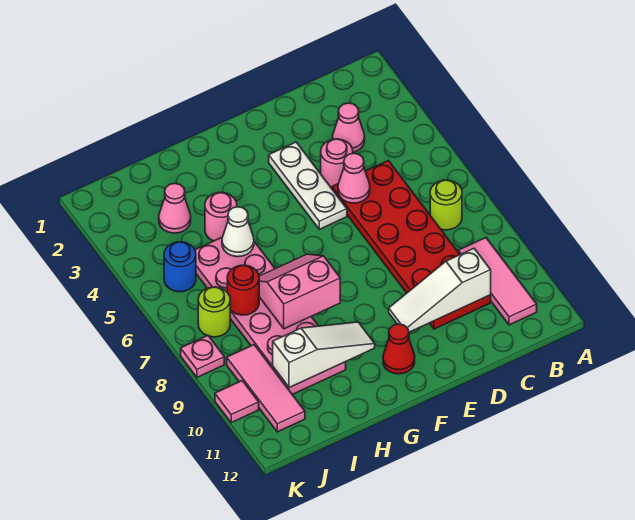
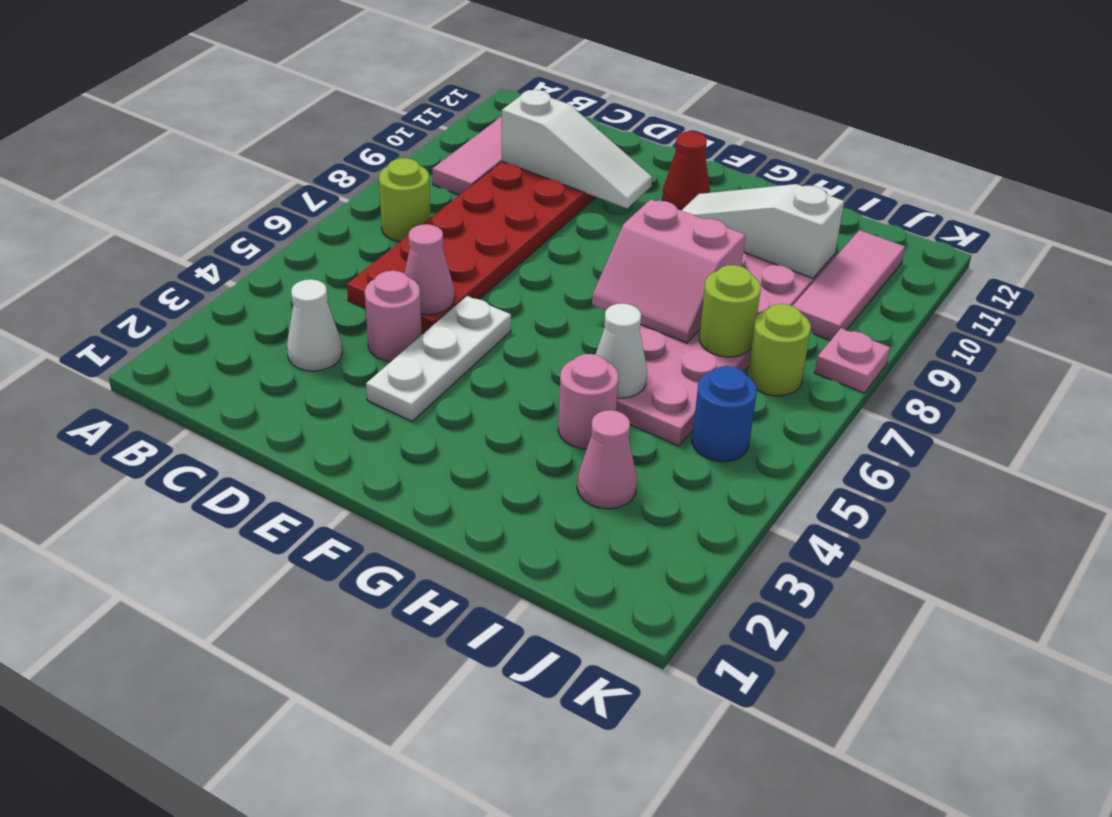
pink 1x1 cone [333,103,365,152] -> white 1x1 cone [287,279,342,371]
red 1x1 round brick [227,265,259,315] -> lime 1x1 round brick [699,265,761,357]
pink 1x1 tile [215,381,259,423] -> none

